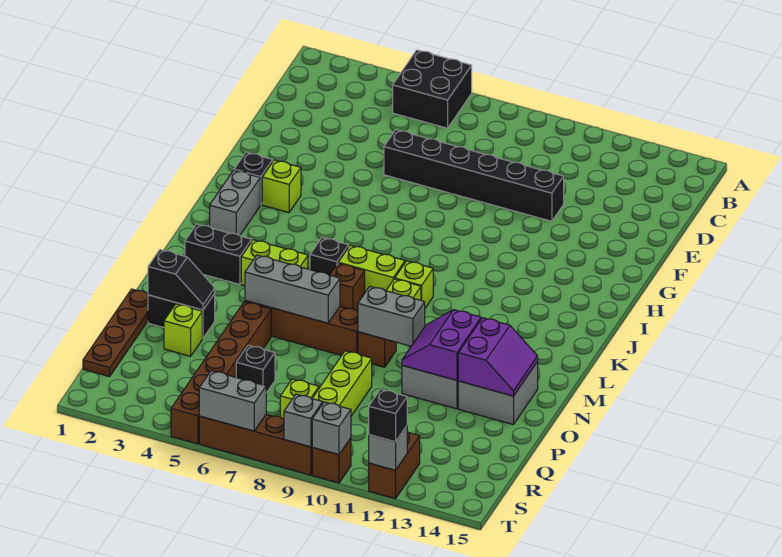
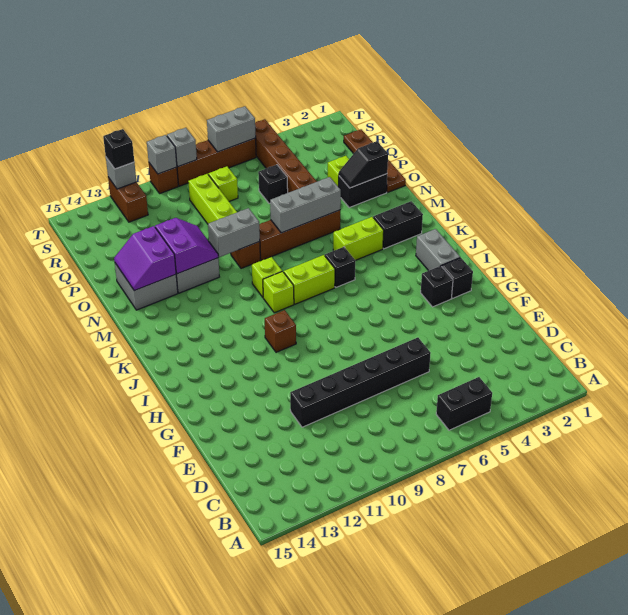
black 2x2 brick [393,50,472,128] -> black 1x2 brick [436,377,492,430]
lime 1x1 brick [262,160,301,213] -> black 1x1 brick [421,266,453,307]
brown 1x1 brick [330,263,365,311] -> brown 1x1 brick moved to [265,310,296,352]

